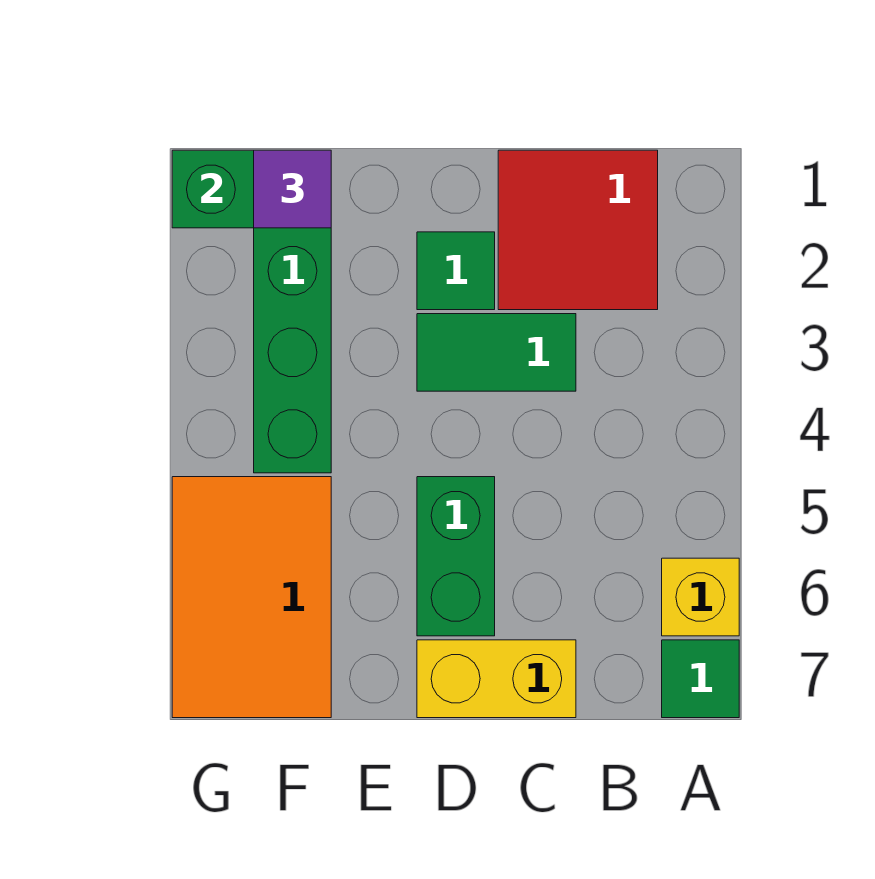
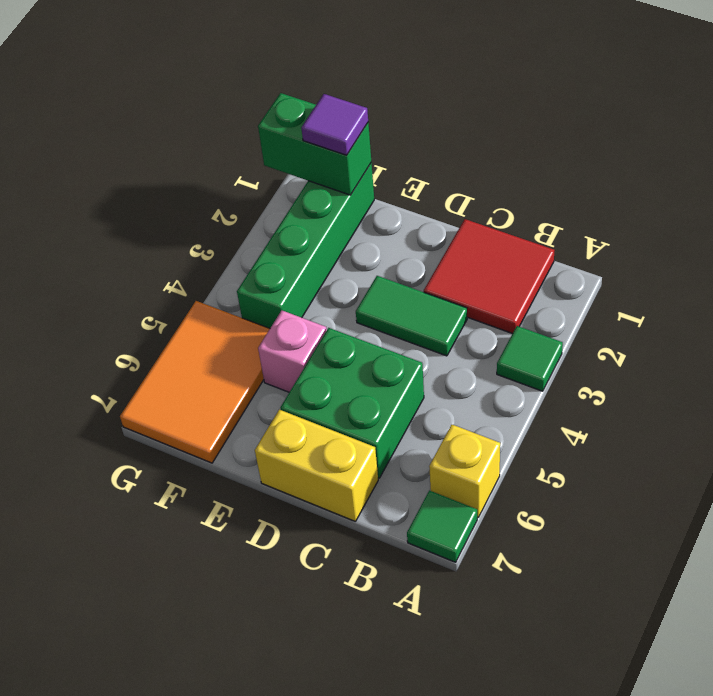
green 1x1 tile [417,232,495,310] -> green 1x1 tile moved to [497,326,563,391]
green 1x2 brick [417,477,495,636] -> green 2x2 brick [281,328,424,478]
none -> pink 1x1 brick [258,311,327,392]

